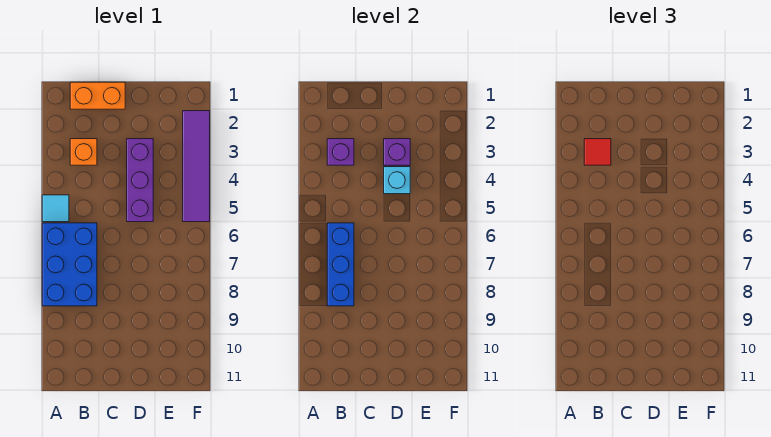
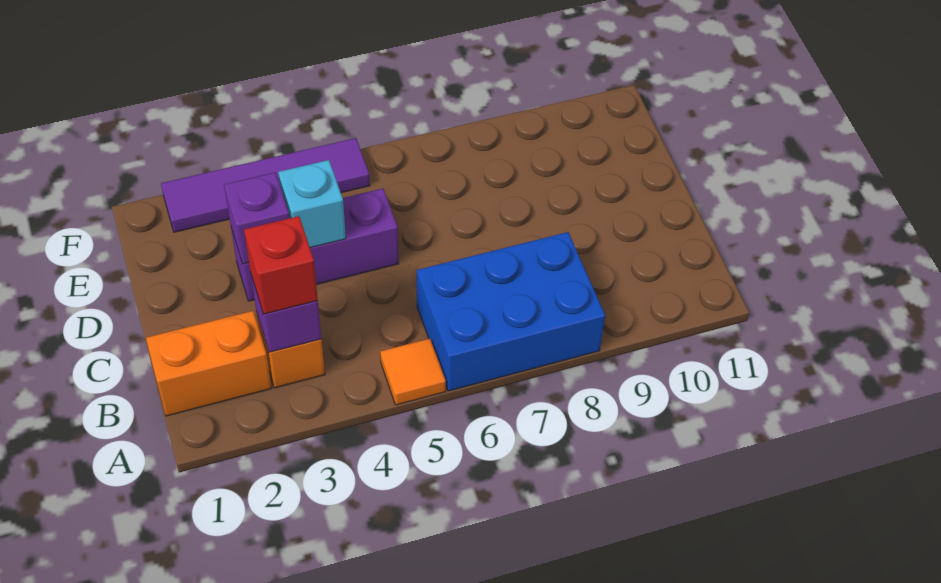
cyan 1x1 tile [42,195,69,222] -> orange 1x1 tile [380,339,446,405]
orange 1x2 brick [70,82,125,109] -> orange 1x2 brick turned to [146,311,272,416]
red 1x1 tile [584,139,611,165] -> red 1x1 brick [244,216,318,314]
blue 1x3 brick [327,223,354,306] -> none

